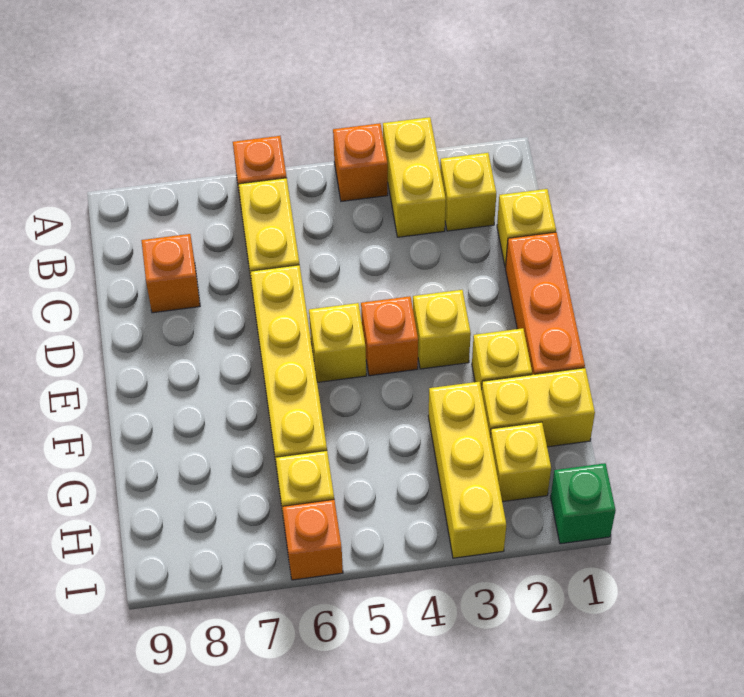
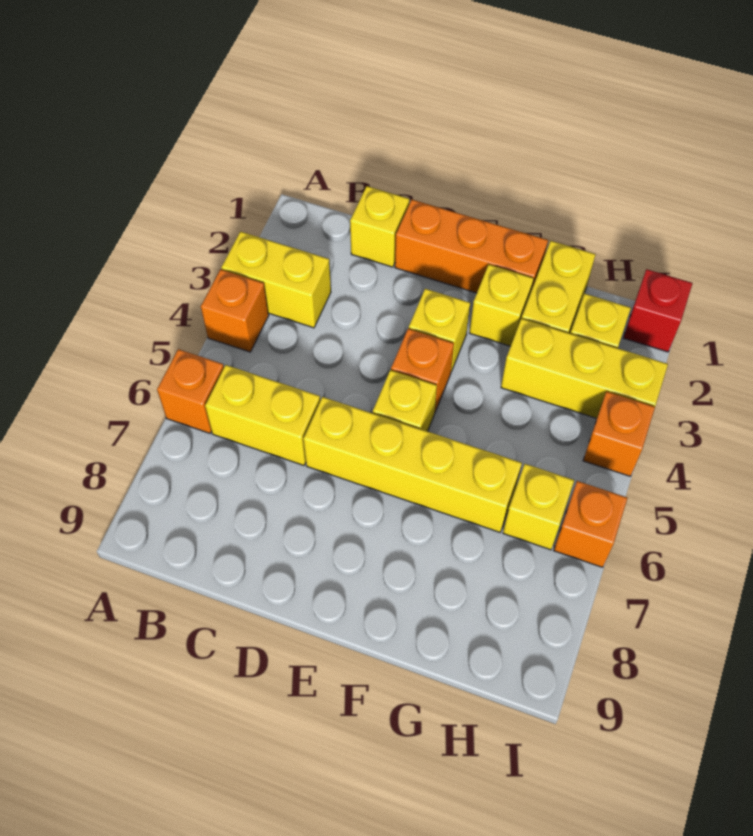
yellow 1x1 brick [440,153,496,231] -> none
orange 1x1 brick [141,234,200,313] -> orange 1x1 brick moved to [583,391,655,476]
green 1x1 brick [551,463,616,544] -> red 1x1 brick [623,269,693,352]

